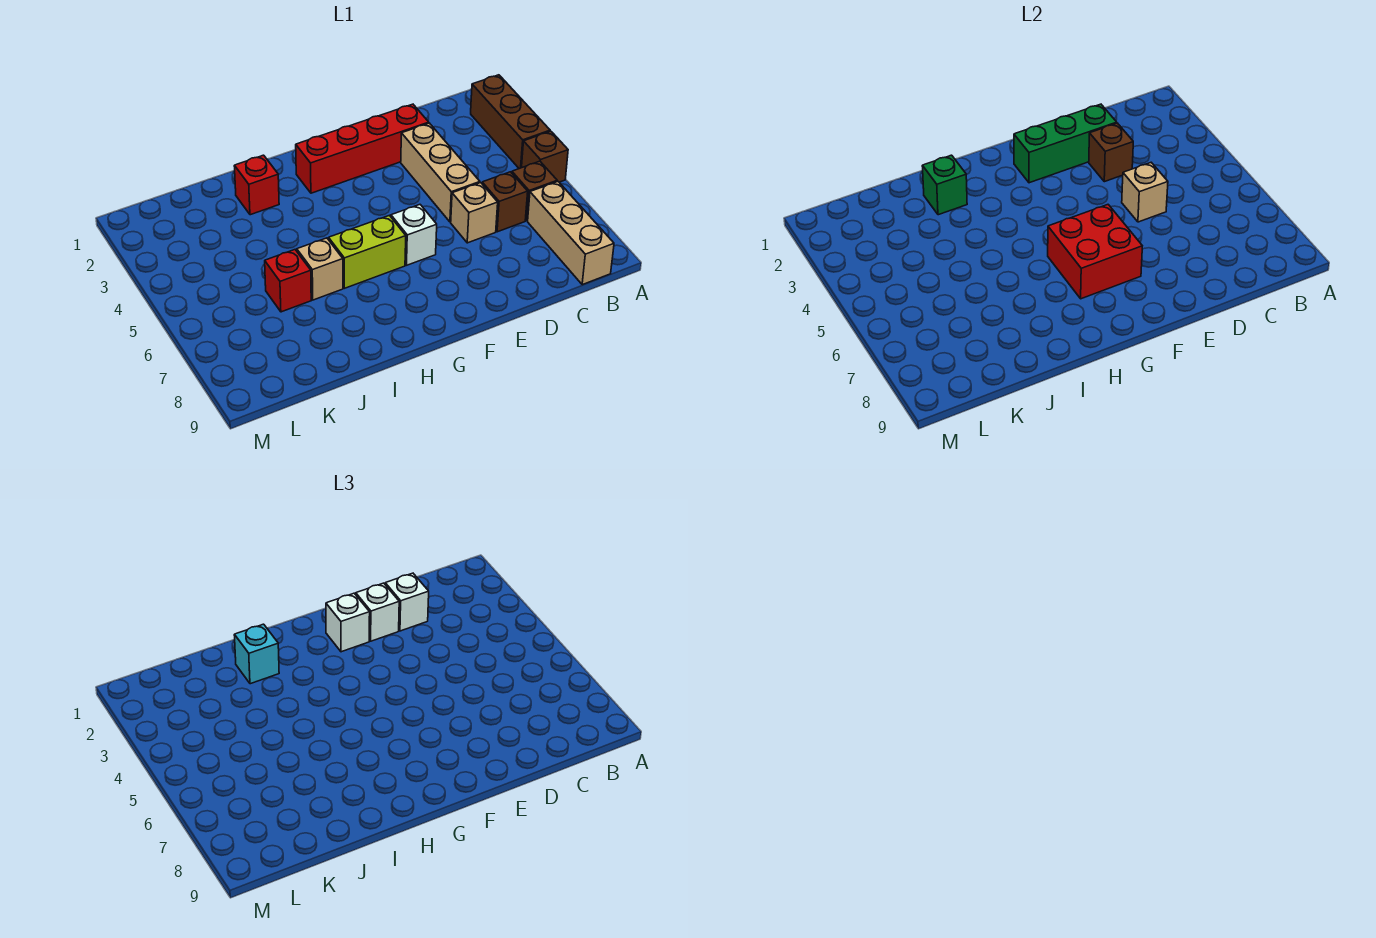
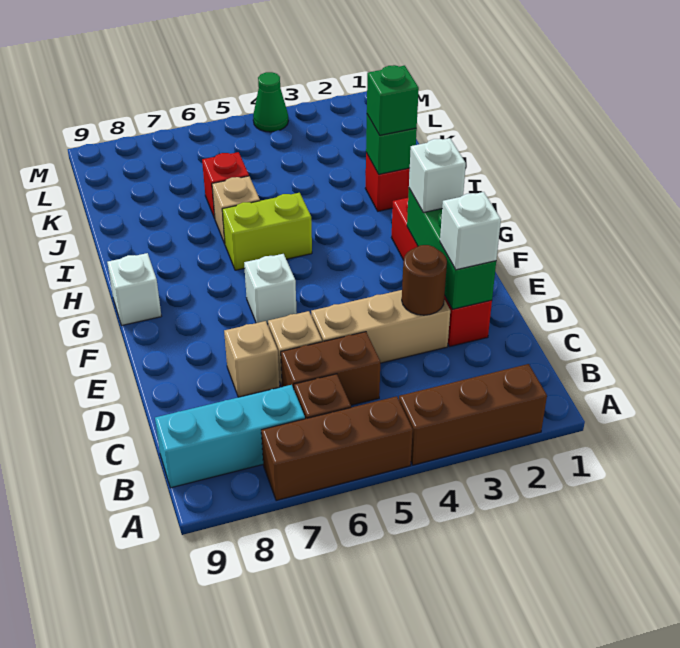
brown 1x1 brick [522,131,568,182] -> brown 1x3 brick [261,396,413,501]
tan 1x3 brick [528,181,614,285] -> cyan 1x3 brick [155,385,305,488]
brown 1x1 brick [482,172,528,232] -> brown 1x2 brick [281,332,380,405]
brown 1x1 brick [1089,123,1133,182] -> brown 1x1 round brick [402,245,447,315]
tan 1x1 brick [1122,163,1168,222] -> tan 1x1 brick moved to [224,321,280,397]
white 1x1 brick [356,583,399,641] -> white 1x1 brick moved to [107,253,161,325]
red 2x2 brick [1048,205,1142,299] -> none
lime 1x2 brick [329,215,406,288] -> lime 1x2 brick turned to [222,193,312,270]
cyan 1x1 brick [234,624,279,684] -> green 1x1 brick [367,65,419,135]
none -> green 1x1 cone [253,72,288,132]

